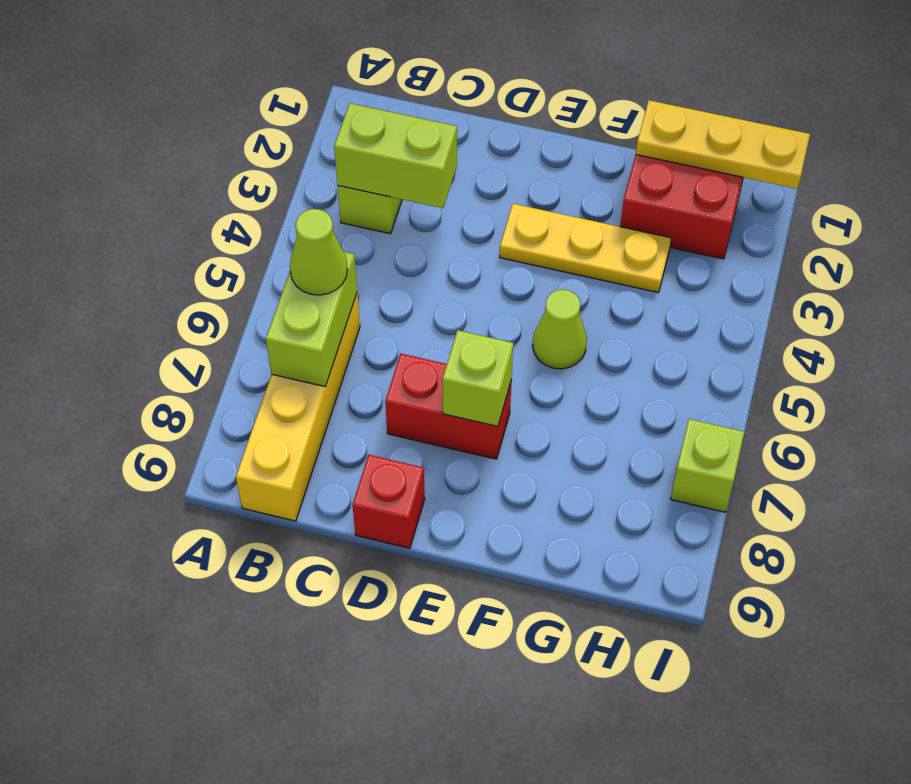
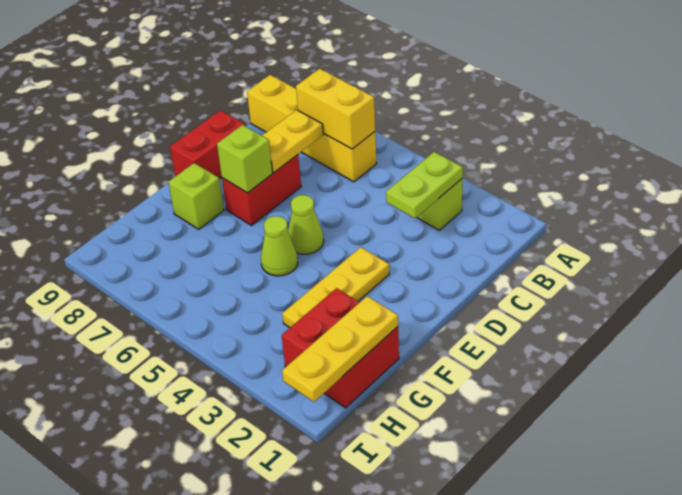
lime 1x2 brick [334,103,457,208] -> lime 1x2 plate [386,152,463,218]
lime 1x2 brick [266,252,357,387] -> yellow 1x2 brick [296,69,375,149]
lime 1x1 cone [290,209,348,295] -> lime 1x1 cone moved to [288,195,324,254]
none -> yellow 1x2 plate [262,110,323,173]
red 1x1 brick [353,455,425,548] -> red 1x2 brick [170,110,245,178]
lime 1x1 brick [671,419,744,512] -> lime 1x1 brick moved to [169,163,224,229]

